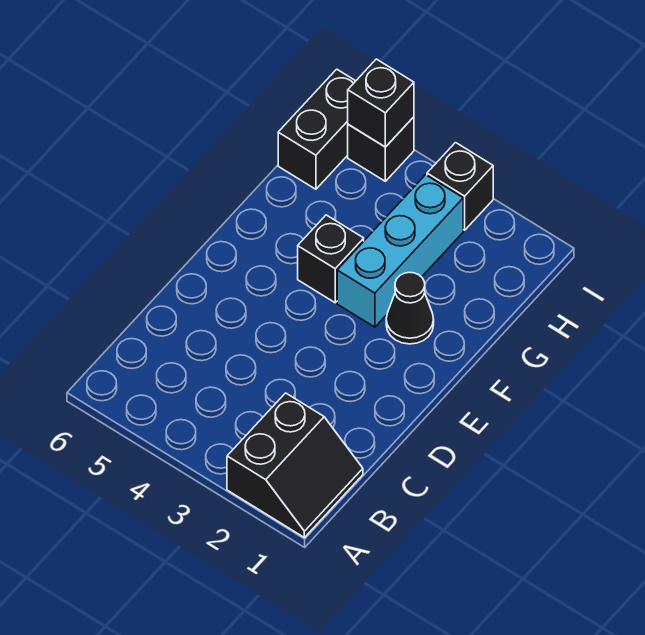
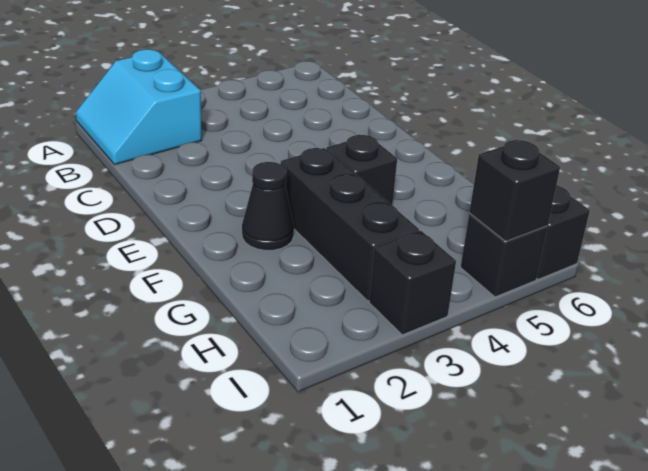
black 2x2 slope [227,393,363,537] -> cyan 2x2 slope [76,49,202,165]
cyan 1x3 brick [337,175,463,327] -> black 1x3 brick [281,148,419,301]

